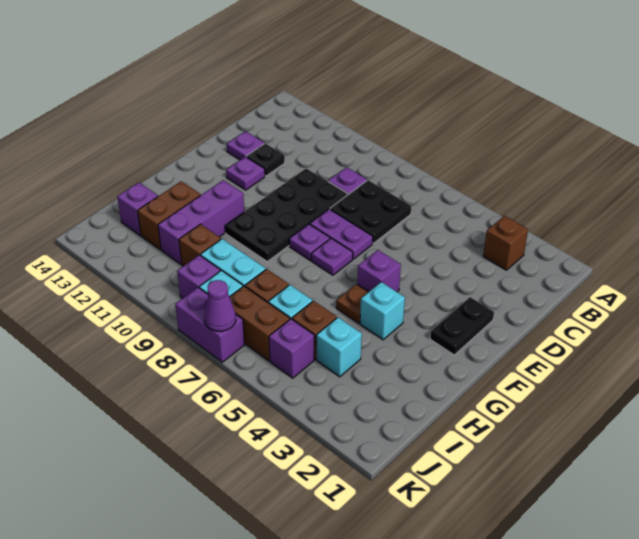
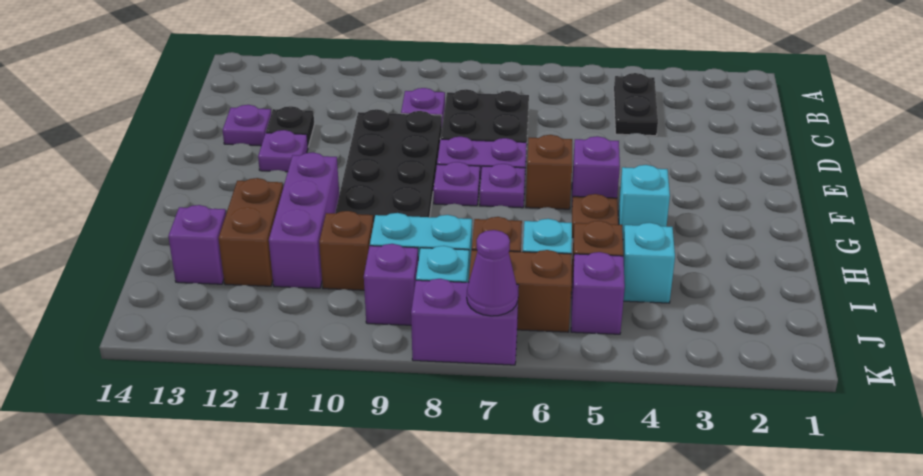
brown 1x1 brick [483,216,528,270] -> brown 1x1 brick moved to [526,135,572,209]
black 1x2 plate [430,297,494,355] -> black 1x2 plate moved to [614,73,658,136]

